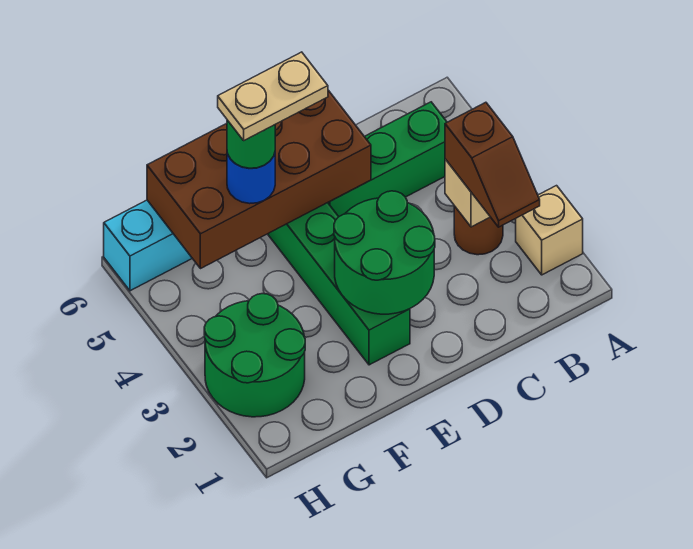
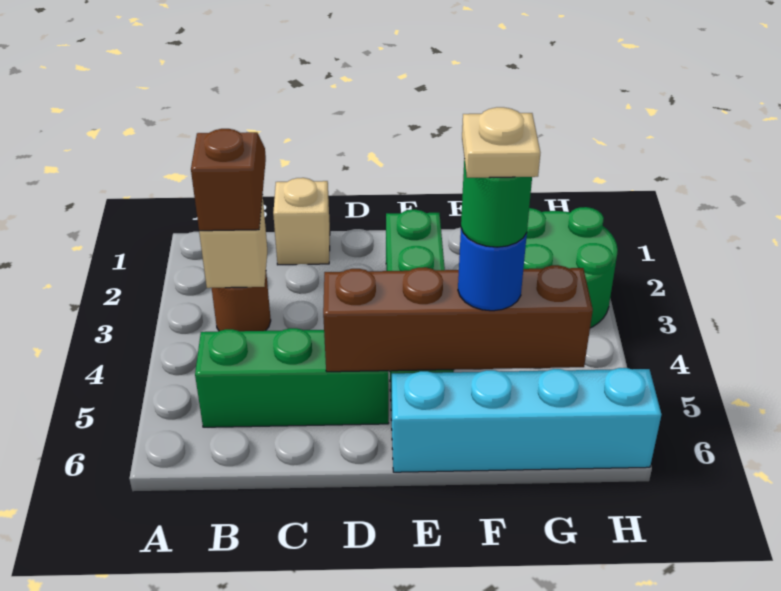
tan 1x1 brick [516,186,583,275] -> tan 1x1 brick moved to [273,178,330,265]
green 2x2 round brick [334,191,435,314] -> none
brown 2x4 brick [147,90,371,269] -> brown 1x4 brick [323,265,593,372]
tan 1x2 plate [218,52,328,140] -> tan 1x1 plate [462,107,540,178]

